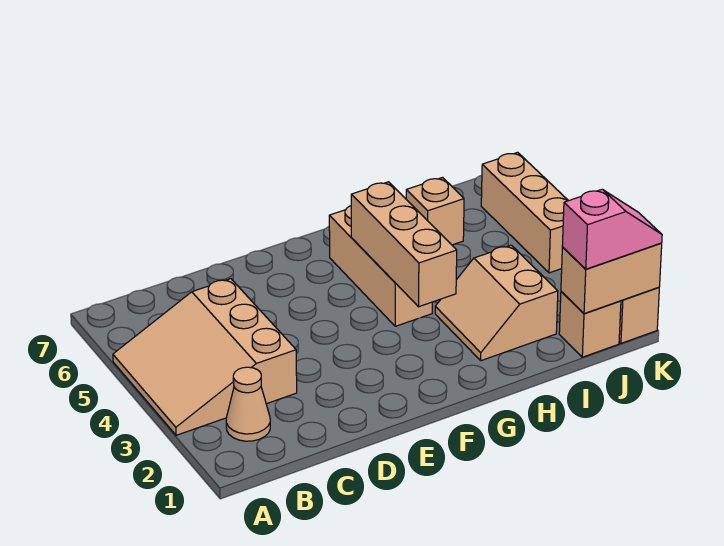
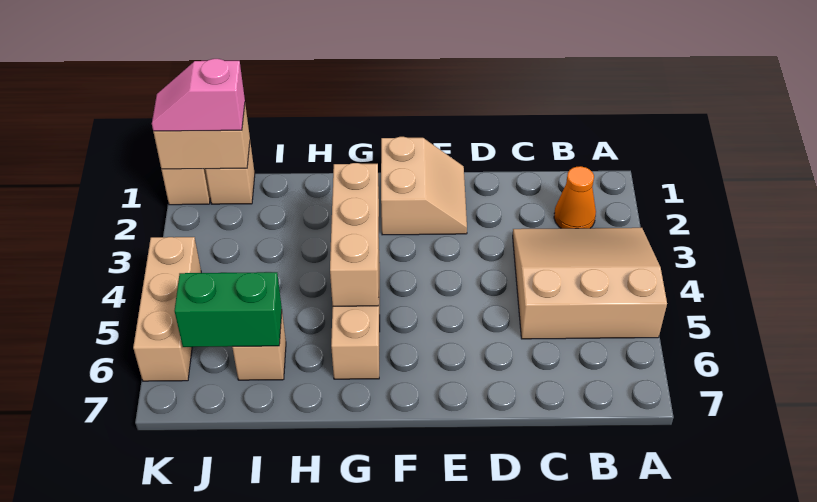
tan 3x3 slope [113,279,297,435] -> tan 3x3 slope turned to [513,228,667,339]
tan 1x1 cone [226,367,270,441] -> orange 1x1 cone [554,166,596,228]
tan 2x2 slope [435,245,558,361] -> tan 2x2 slope moved to [381,137,467,235]
none -> green 1x2 brick [174,272,282,347]

